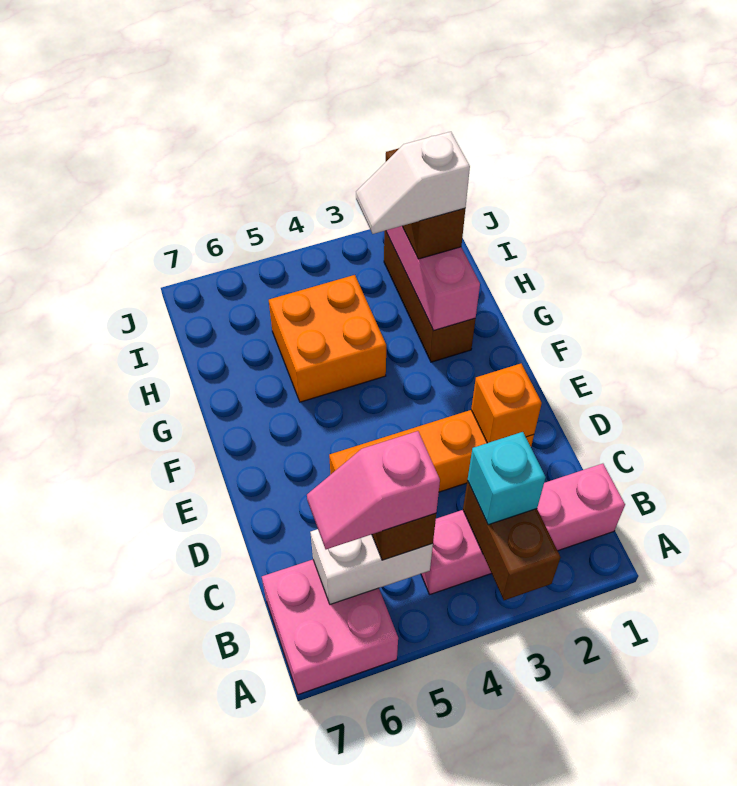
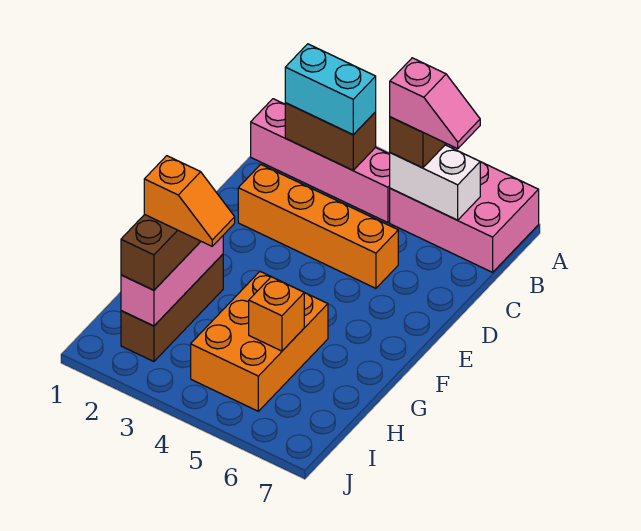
brown 1x2 brick [463,481,561,600] -> brown 1x2 brick turned to [285,103,376,170]
pink 2x2 brick [262,560,398,695] -> pink 2x3 brick [390,162,539,272]
cyan 1x1 brick [468,432,546,525] -> cyan 1x2 brick [285,44,376,135]
orange 1x1 brick [471,364,542,443] -> orange 1x1 brick moved to [249,277,304,351]
orange 2x2 brick [269,275,386,402] -> orange 2x3 brick [191,272,328,411]
white 1x2 slope [356,132,470,234] -> orange 1x2 slope [144,156,235,246]

